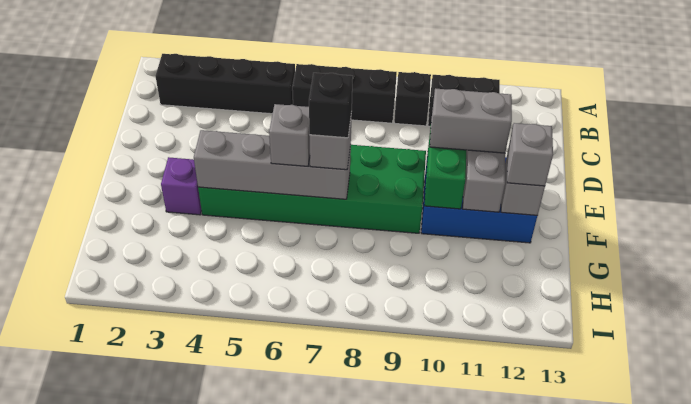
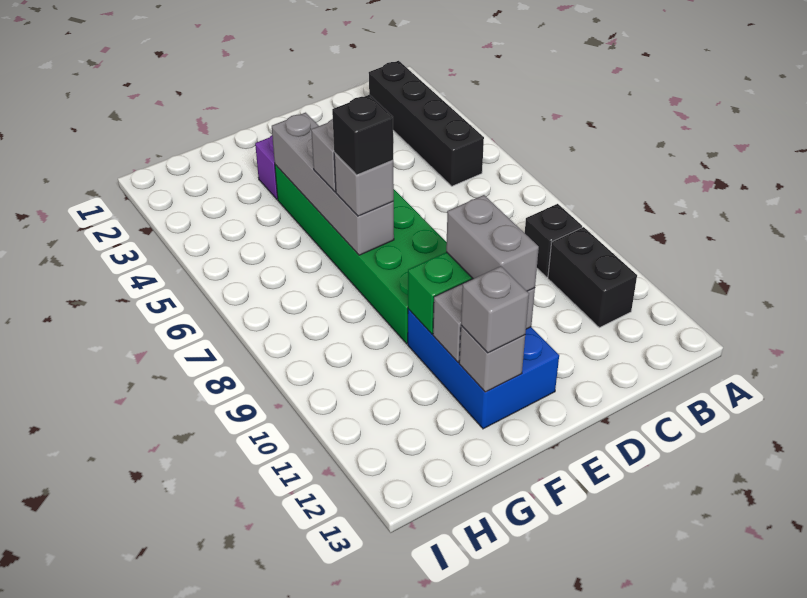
black 1x3 brick [292,64,397,123] -> none

